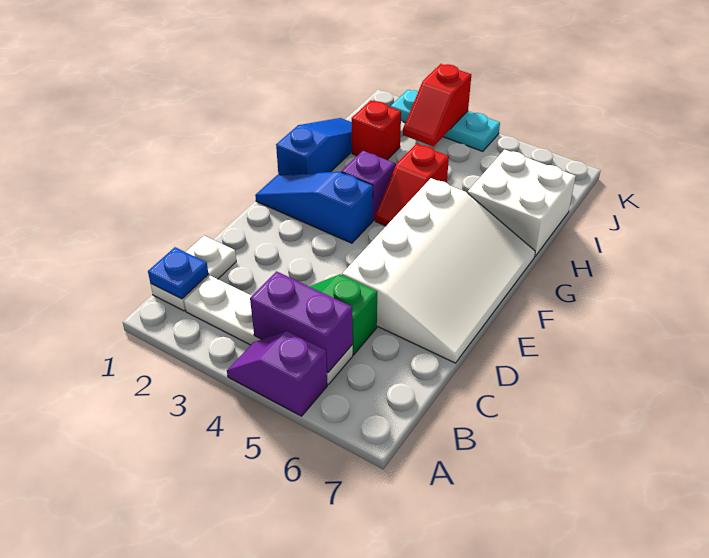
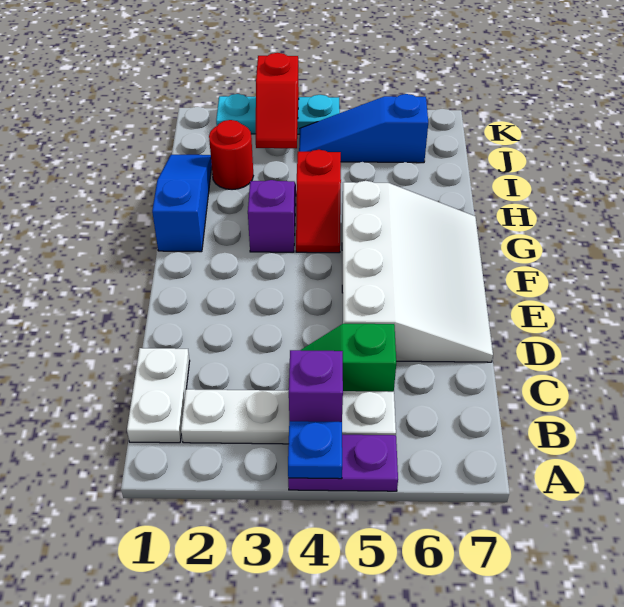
purple 1x2 slope [227,331,327,416] -> purple 1x2 plate [288,435,398,491]
blue 1x1 plate [148,247,208,299] -> blue 1x1 plate moved to [288,421,342,479]
purple 1x2 brick [250,271,353,373] -> purple 1x1 brick [289,350,343,422]
blue 1x3 slope [255,172,373,243] -> blue 1x3 slope moved to [299,94,428,163]
white 2x2 brick [468,150,576,256] -> none
red 1x1 brick [352,100,401,160] -> red 1x1 round brick [209,120,253,190]

